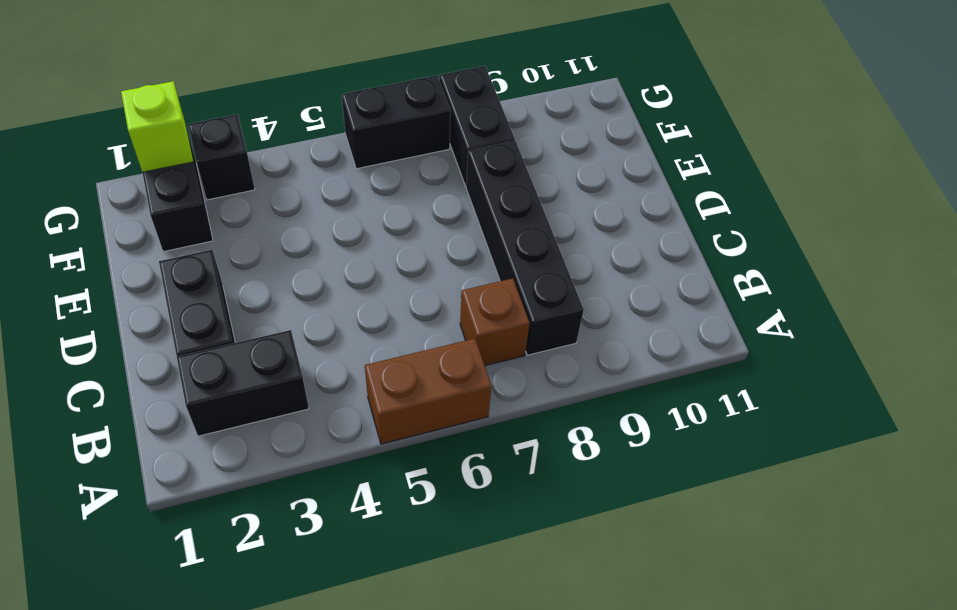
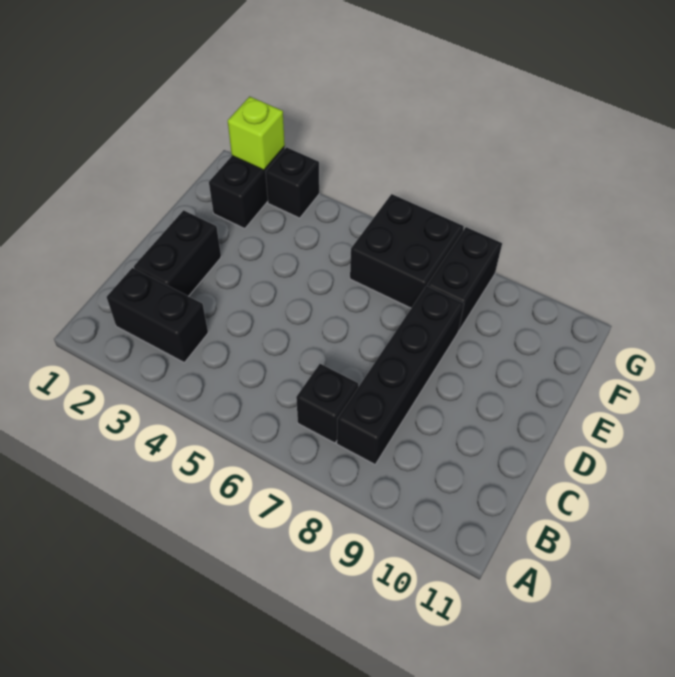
brown 1x2 brick [365,339,492,444] -> none
brown 1x1 brick [460,278,530,366] -> black 1x1 brick [296,364,358,443]
black 1x2 brick [342,75,451,169] -> black 2x2 brick [350,194,464,308]

